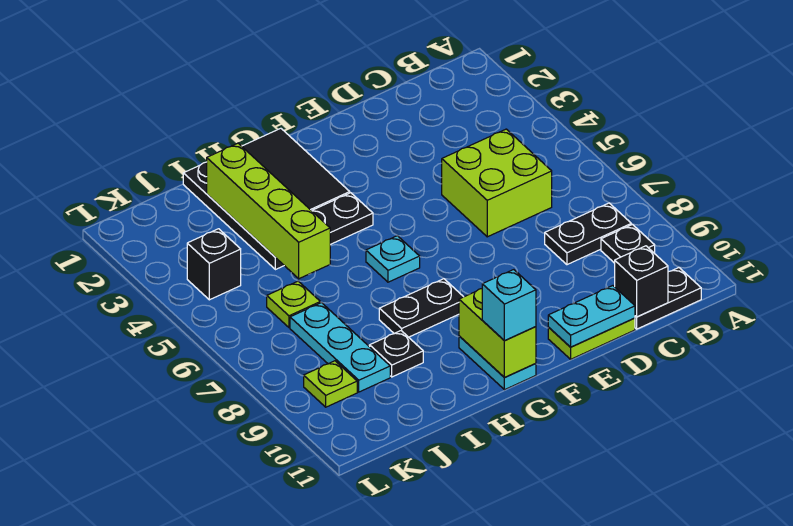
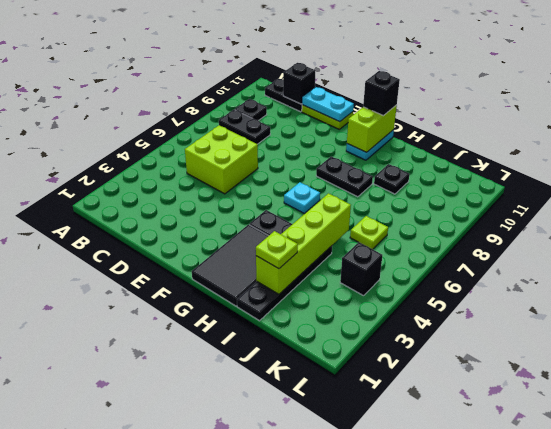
cyan 1x1 brick [482,270,536,341] -> black 1x1 brick [363,71,400,116]
cyan 1x3 plate [290,303,390,392] -> none
lime 1x1 plate [304,361,357,407] -> lime 1x1 plate moved to [256,231,298,269]

